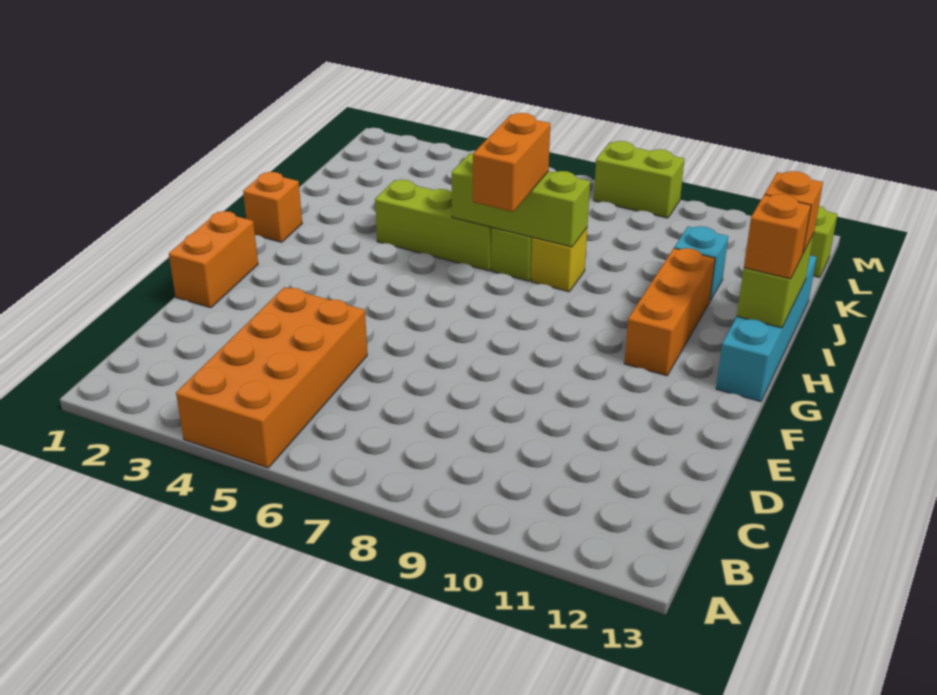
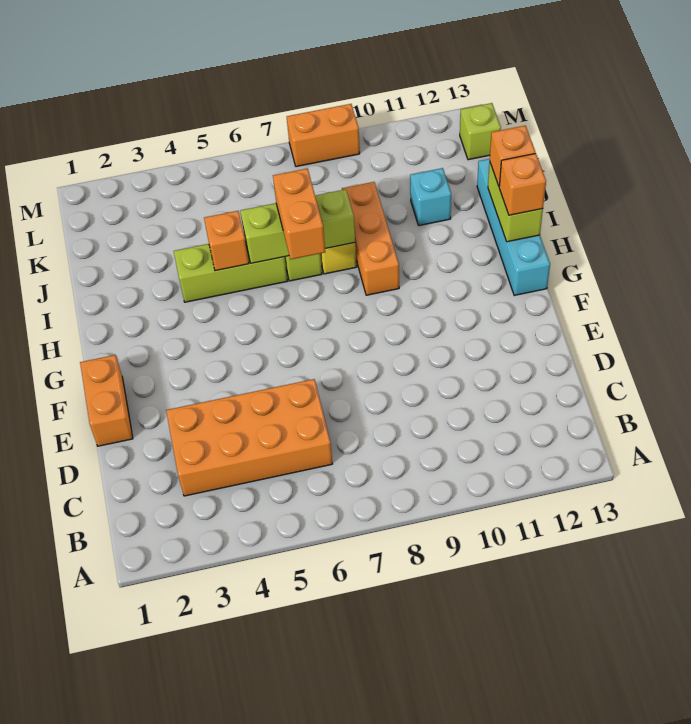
orange 2x4 brick [176,287,367,468] -> orange 2x4 brick turned to [166,379,332,496]
orange 1x3 brick [624,248,715,376] -> orange 1x3 brick moved to [342,182,399,295]
orange 1x1 brick [243,172,302,242] -> orange 1x1 brick moved to [204,211,249,271]
lime 1x2 brick [594,141,684,218] -> orange 1x2 brick [287,104,360,167]

